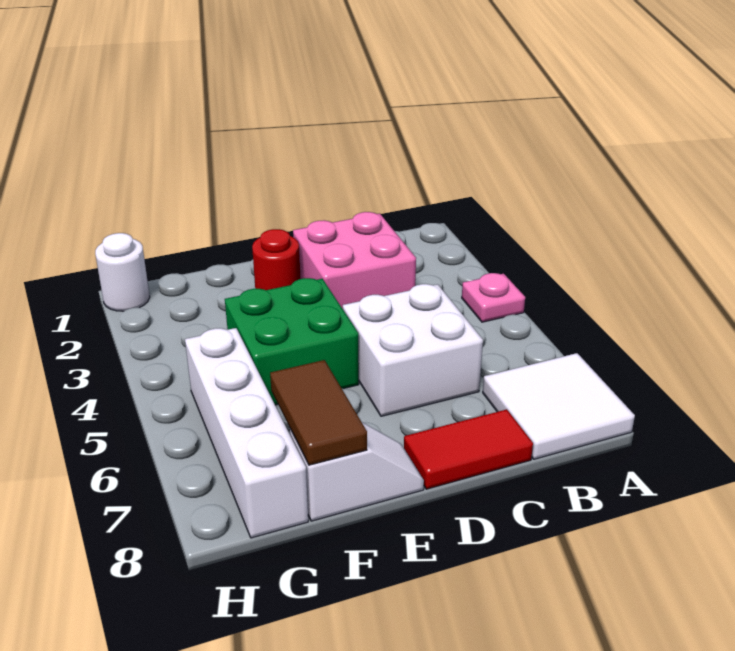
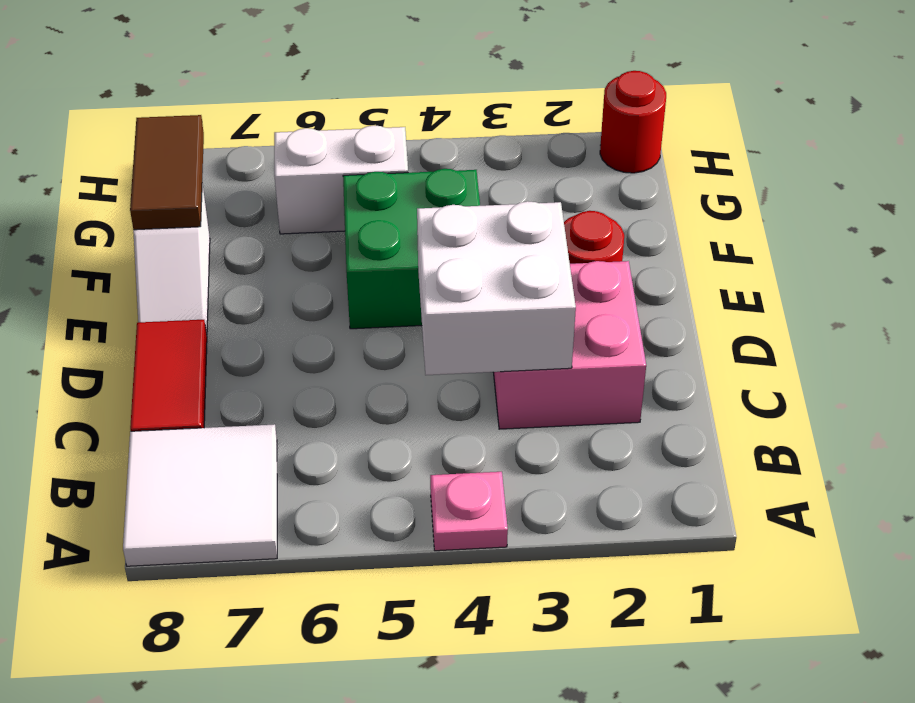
white 2x2 brick [343,284,483,416] -> white 2x2 brick moved to [417,201,576,375]
brown 1x2 tile [270,360,367,465] -> brown 1x2 tile turned to [130,115,204,230]
white 1x4 brick [185,328,308,538] -> white 1x2 brick [274,125,408,234]
white 1x1 round brick [95,233,150,311] -> red 1x1 round brick [600,71,666,173]

